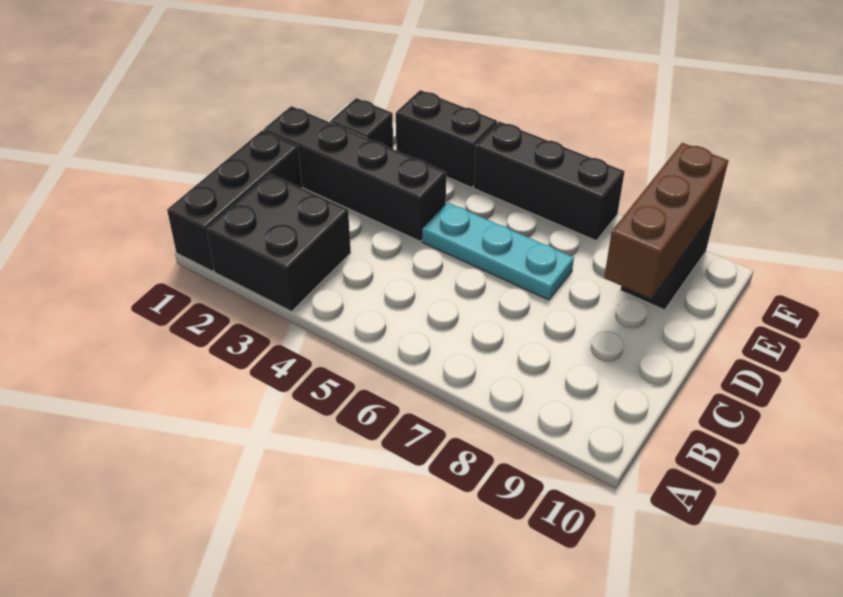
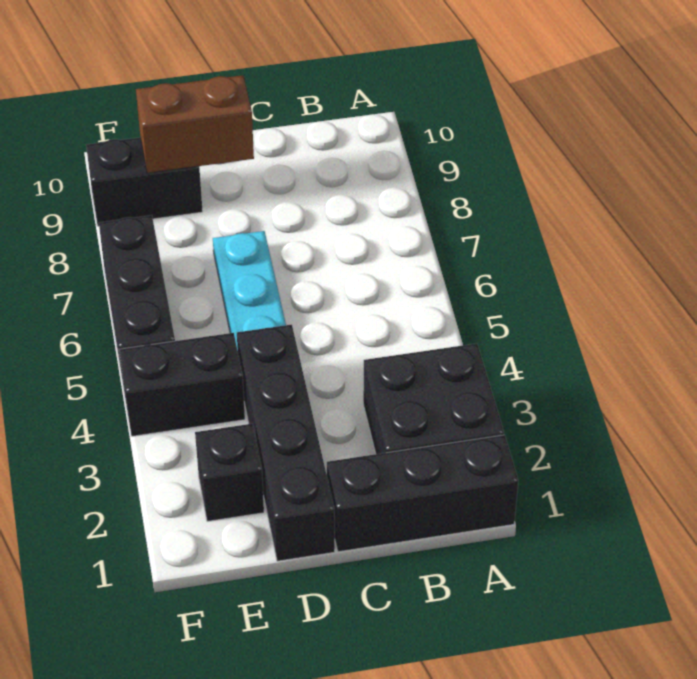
brown 1x3 brick [604,143,728,299] -> brown 1x2 brick [136,75,254,173]
black 1x2 brick [396,90,497,187] -> black 1x2 brick turned to [119,333,245,436]

